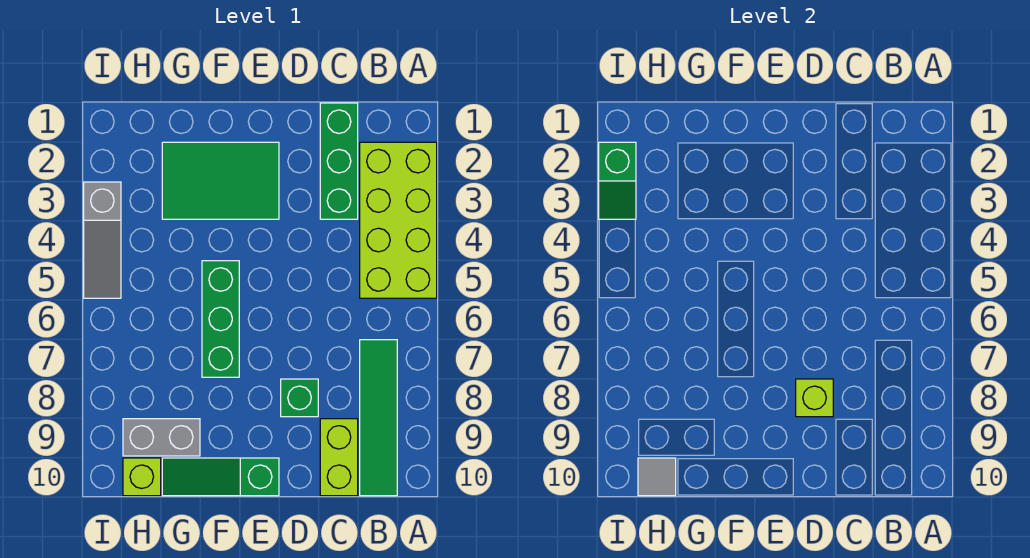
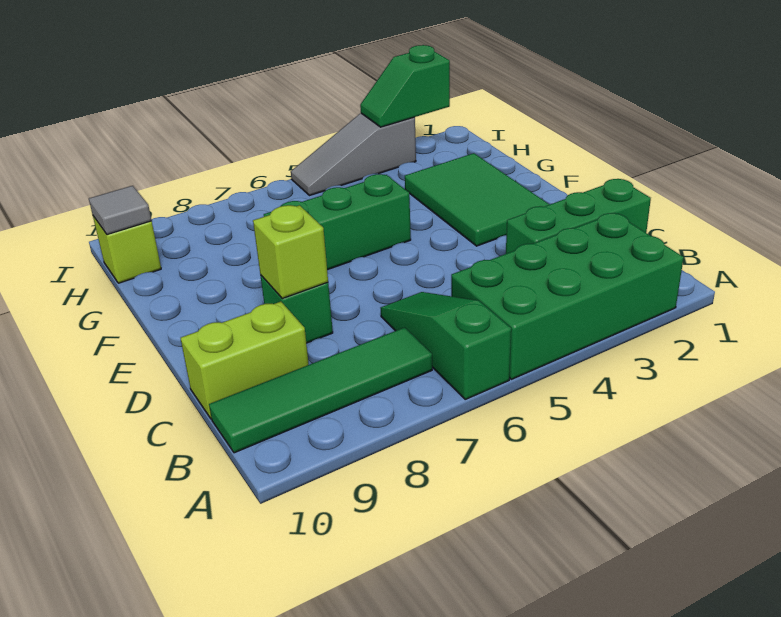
lime 2x4 brick [360,142,437,298] -> green 2x4 brick [451,213,684,379]
green 1x3 slope [162,458,279,496] -> green 1x3 slope moved to [381,292,511,399]
grey 1x2 brick [123,419,200,456] -> none

